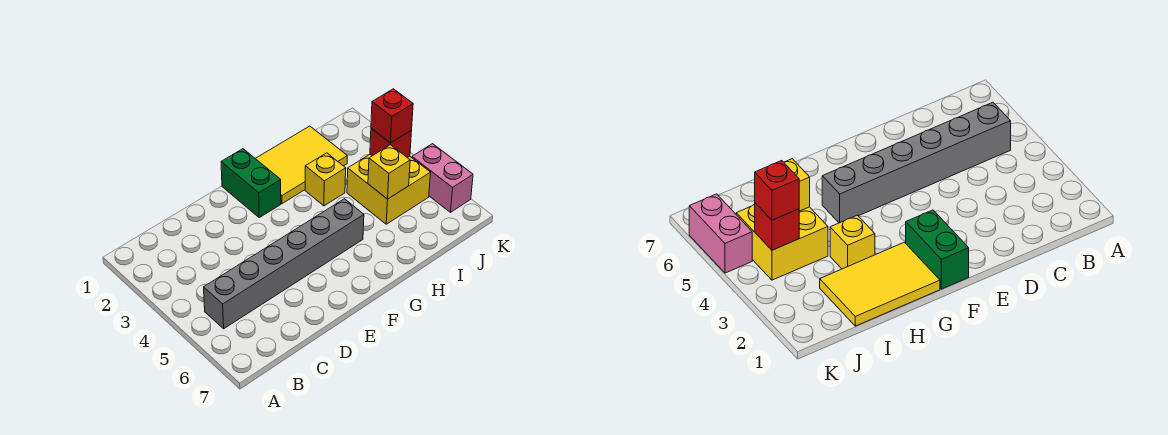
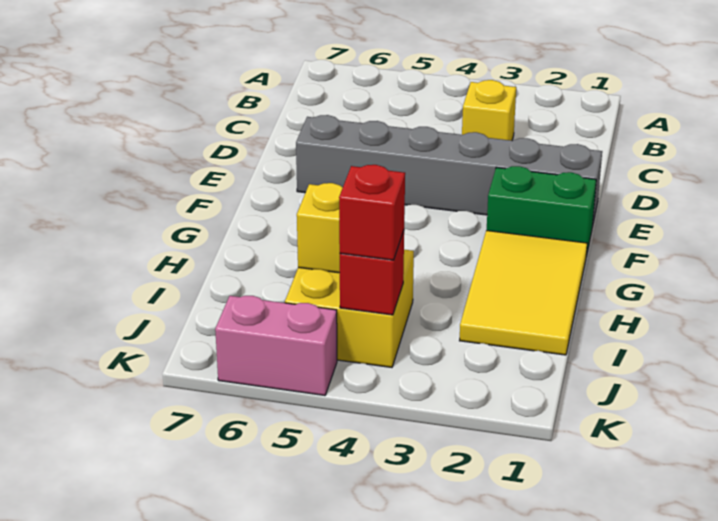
grey 1x6 brick [204,199,364,329] -> grey 1x6 brick turned to [296,115,602,226]
yellow 1x1 brick [305,153,346,206] -> yellow 1x1 brick moved to [462,80,516,141]

